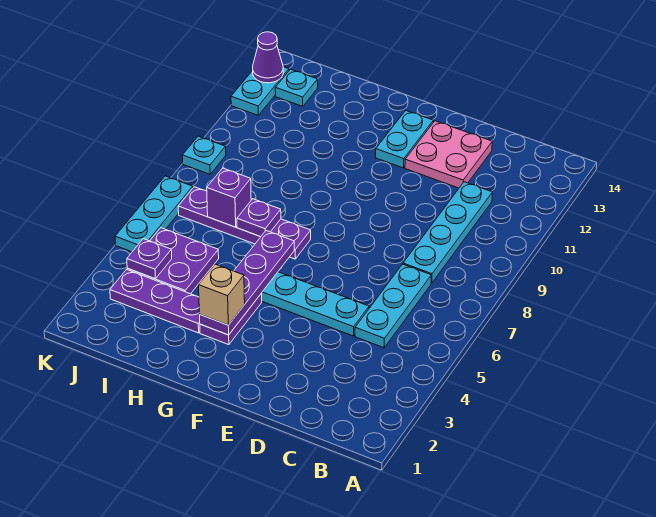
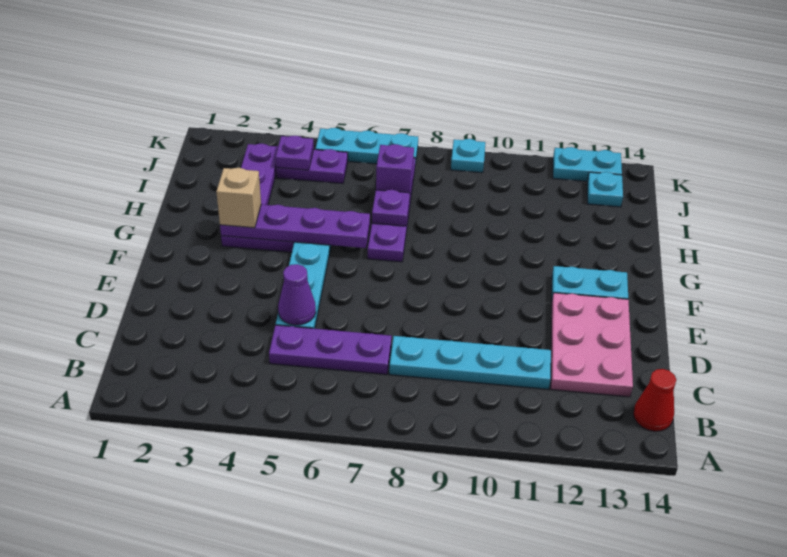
none -> red 1x1 cone [633,369,676,431]
cyan 1x3 plate [355,264,431,348] -> purple 1x3 plate [269,325,392,374]
pink 2x2 plate [405,121,492,188] -> pink 2x3 plate [551,293,633,397]
purple 2x2 plate [127,228,219,294] -> purple 1x2 plate [276,149,348,183]
purple 1x1 cone [253,32,283,83] -> purple 1x1 cone moved to [278,264,316,325]

